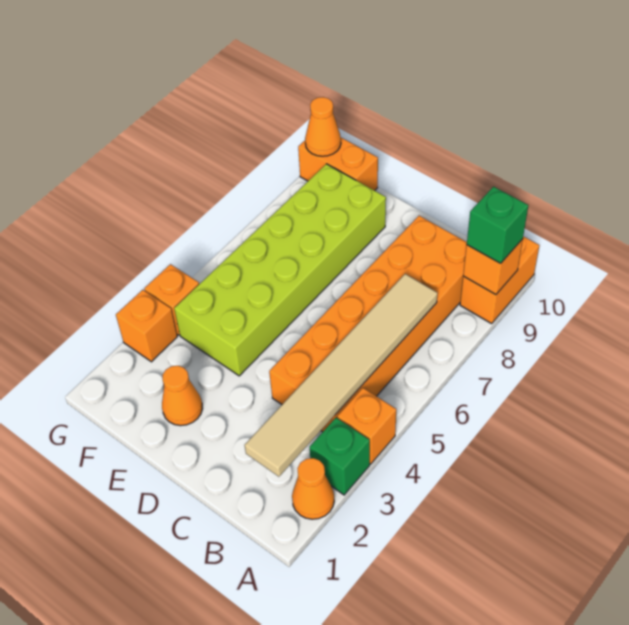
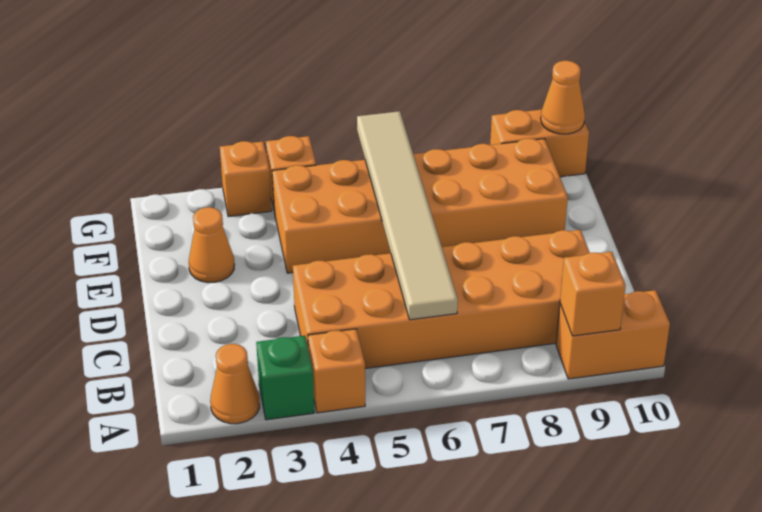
green 1x1 brick [467,187,528,263] -> none
tan 1x6 tile [245,274,438,477] -> tan 1x6 tile turned to [357,111,458,320]
lime 2x6 brick [174,164,386,376] -> orange 2x6 brick [272,138,568,273]
orange 1x2 brick [298,138,378,191] -> orange 1x2 brick turned to [490,109,589,177]

